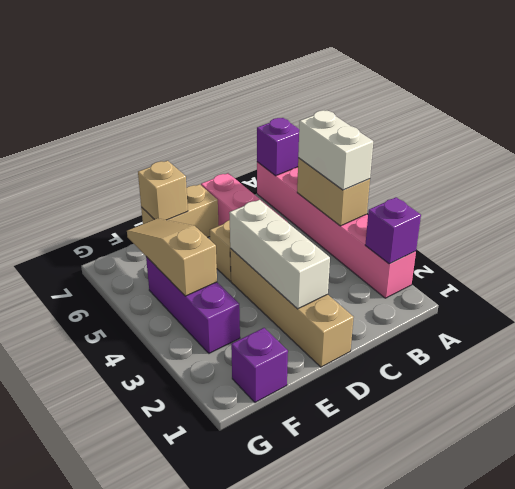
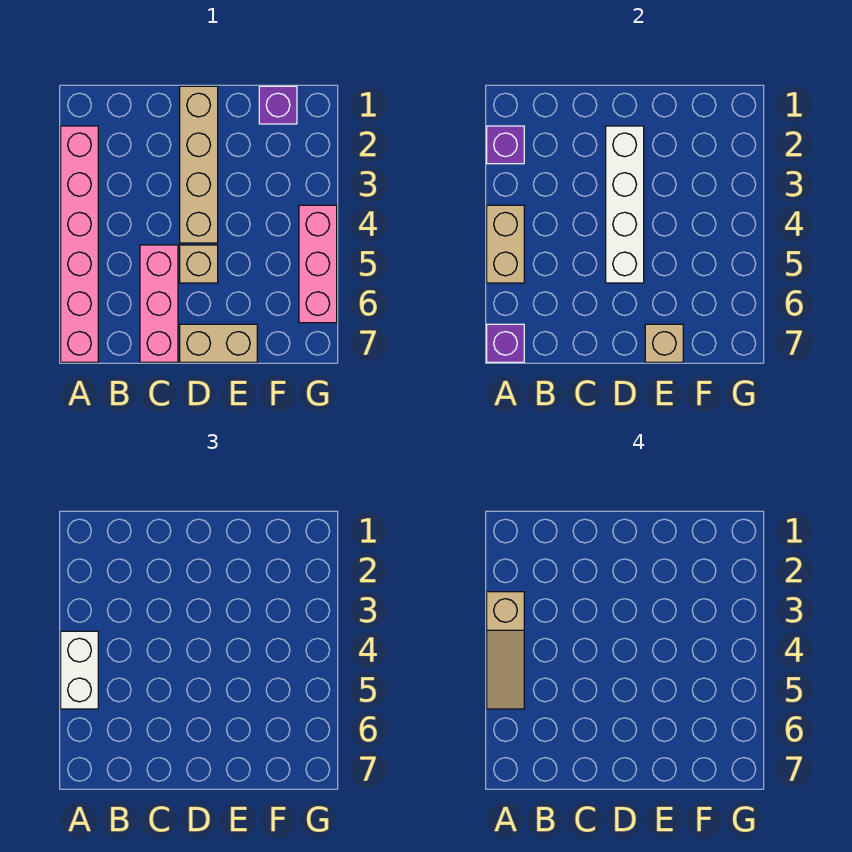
white 1x3 brick [229,200,330,309] -> white 1x4 brick [606,126,644,283]
purple 1x3 brick [146,257,240,353] -> none
tan 1x3 slope [127,218,217,296] -> tan 1x3 slope moved to [487,592,524,709]
none -> pink 1x3 brick [299,205,337,323]

